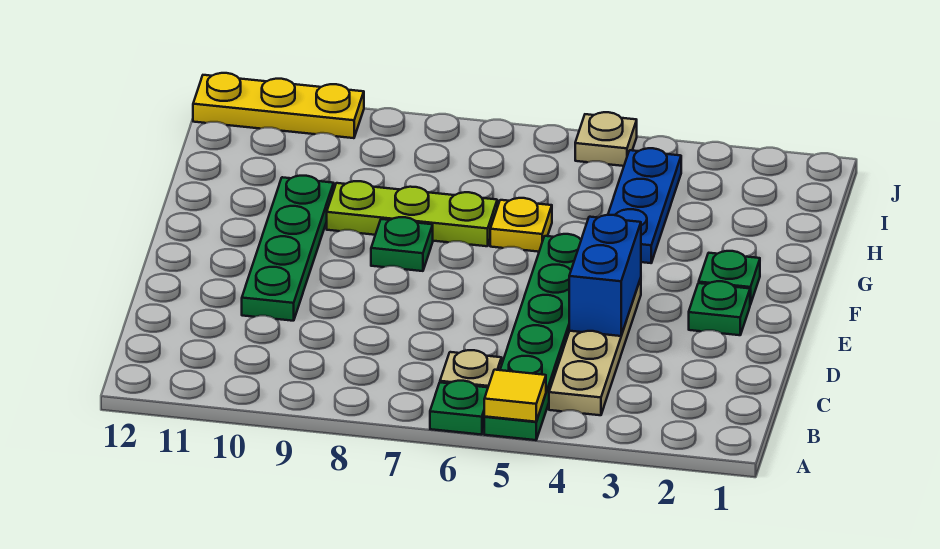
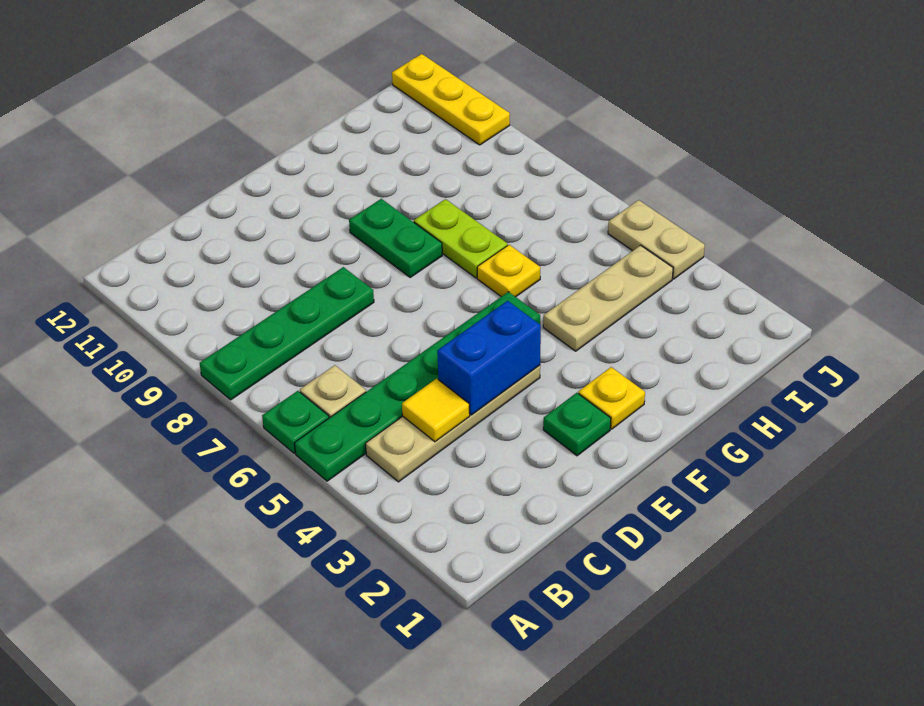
yellow 1x1 tile [484,370,546,422] -> yellow 1x1 tile moved to [402,379,470,442]
green 1x4 plate [242,176,334,321] -> green 1x4 plate moved to [200,267,374,400]
green 1x1 plate [699,251,760,305] -> yellow 1x1 plate [578,367,645,429]
green 1x1 plate [371,217,433,271] -> green 1x2 plate [349,199,442,277]
blue 1x3 plate [608,148,681,263] -> tan 1x3 plate [543,245,673,351]
lime 1x3 plate [327,181,497,246] -> lime 1x2 plate [414,199,508,278]
tan 1x1 plate [575,112,637,166] -> tan 1x2 plate [608,200,705,279]

